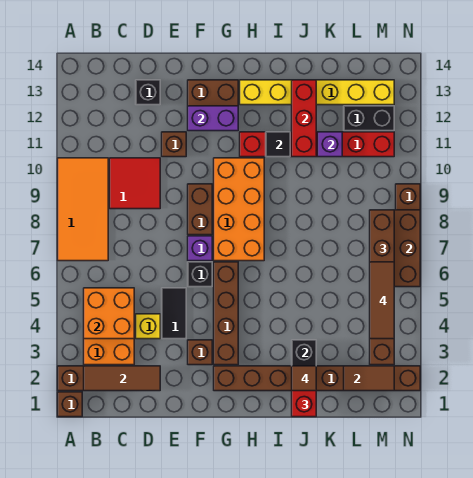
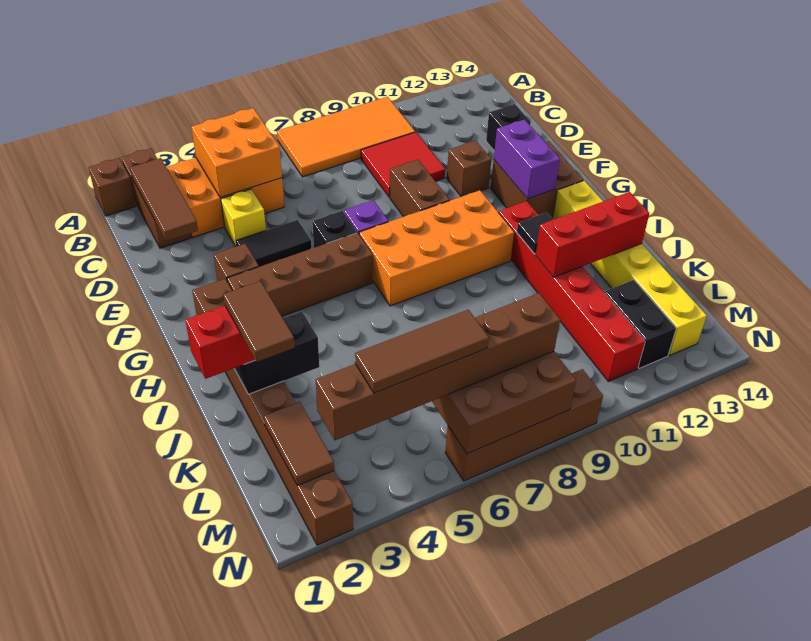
brown 1x2 brick [188,184,212,235] -> brown 1x2 brick turned to [390,160,450,217]
brown 1x1 tile [292,366,316,391] -> brown 1x2 tile [223,281,295,362]
purple 1x1 brick [318,132,342,157] -> none

